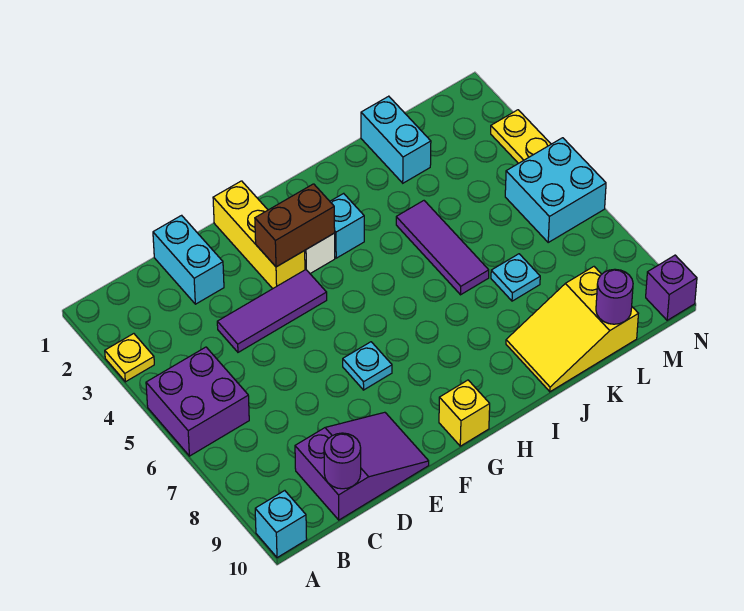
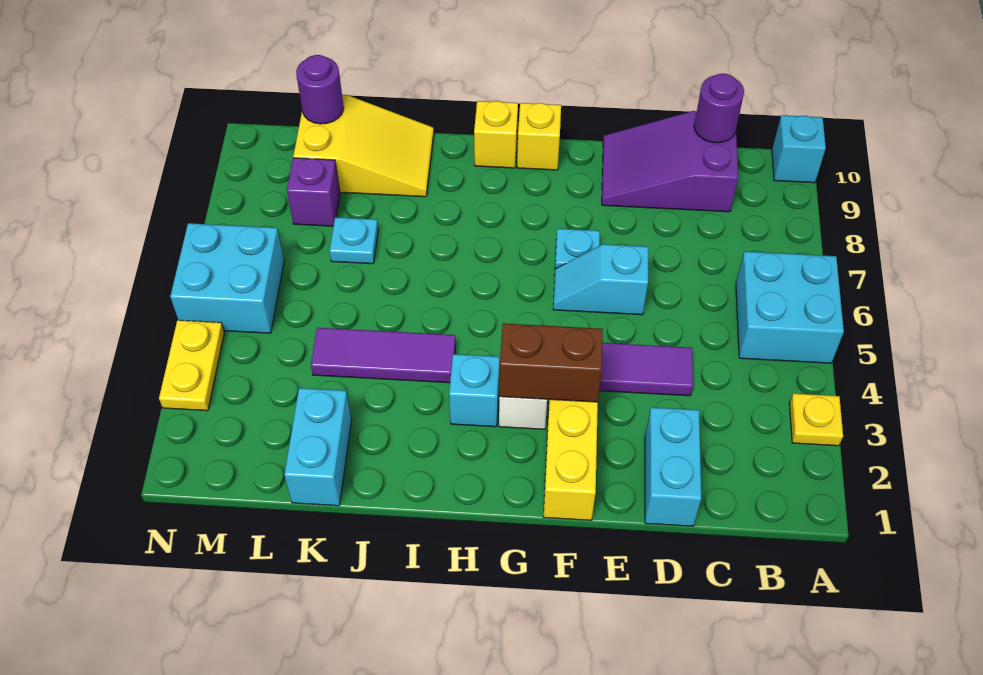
purple 2x2 brick [146,347,249,456] -> cyan 2x2 brick [736,252,844,363]
none -> cyan 1x2 slope [553,244,648,315]
none -> yellow 1x1 brick [474,101,518,168]
purple 1x3 tile [396,201,489,295] -> purple 1x3 tile turned to [311,328,456,383]
purple 1x1 brick [646,255,697,320] -> purple 1x1 brick moved to [287,158,340,226]

